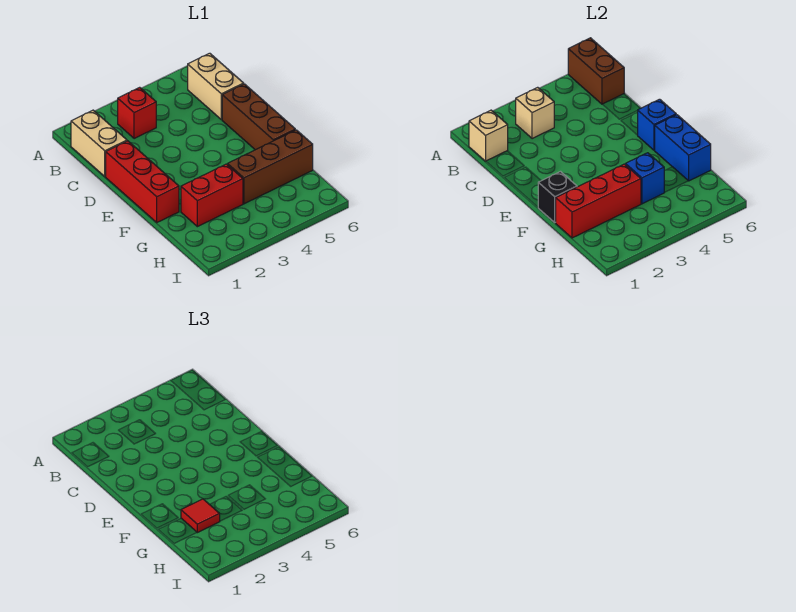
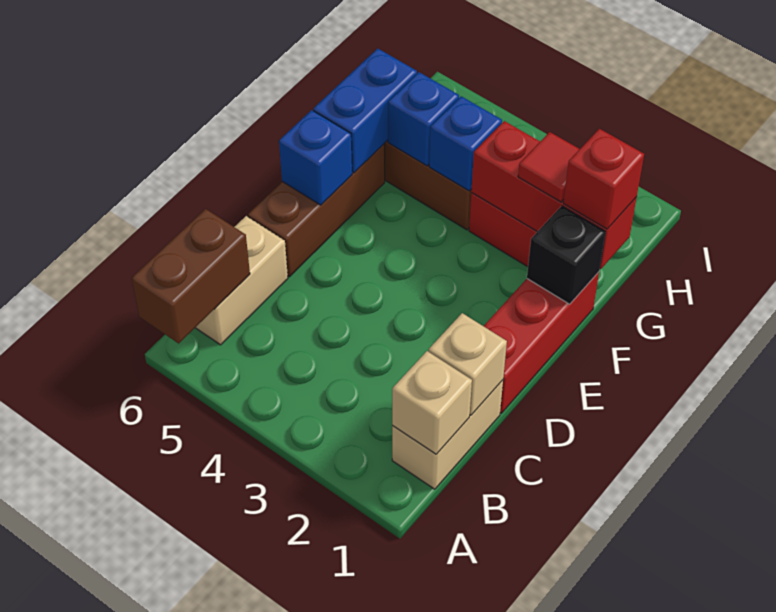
red 1x1 brick [118,87,156,139] -> red 1x1 brick moved to [563,129,644,229]
tan 1x1 brick [516,87,554,139] -> tan 1x1 brick moved to [429,313,507,415]
none -> blue 1x1 brick [388,72,459,166]

